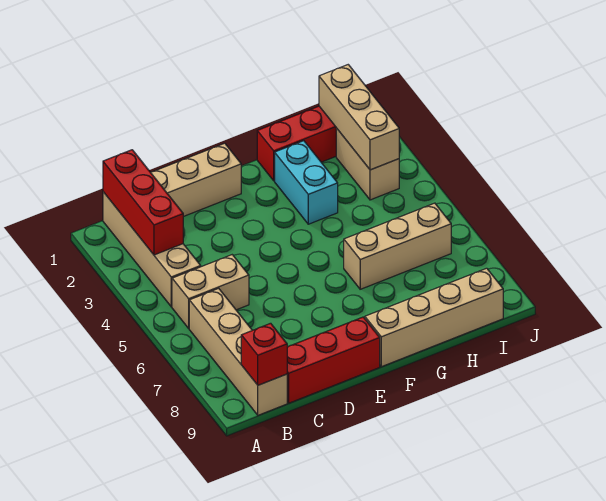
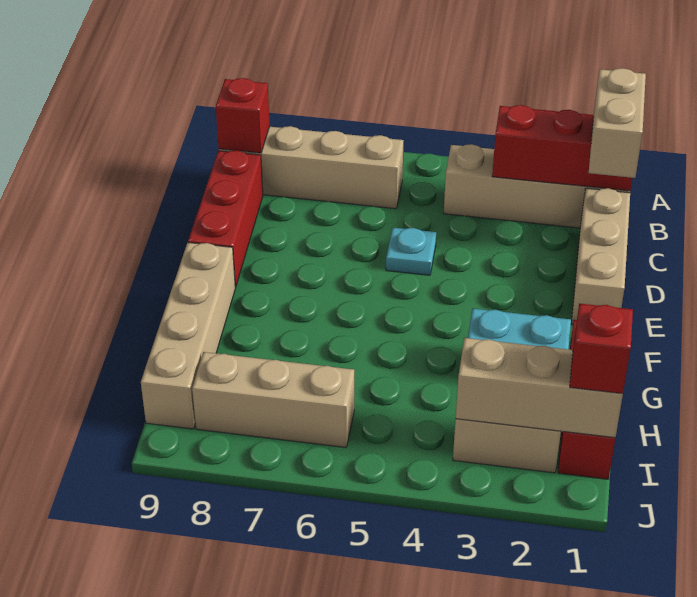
tan 1x2 brick [172,255,249,328] -> tan 1x2 brick moved to [589,68,646,178]
none -> cyan 1x1 plate [386,228,436,275]
tan 1x3 brick [344,203,451,289] -> tan 1x3 brick turned to [192,352,354,448]
none -> red 1x1 brick [570,303,633,394]

